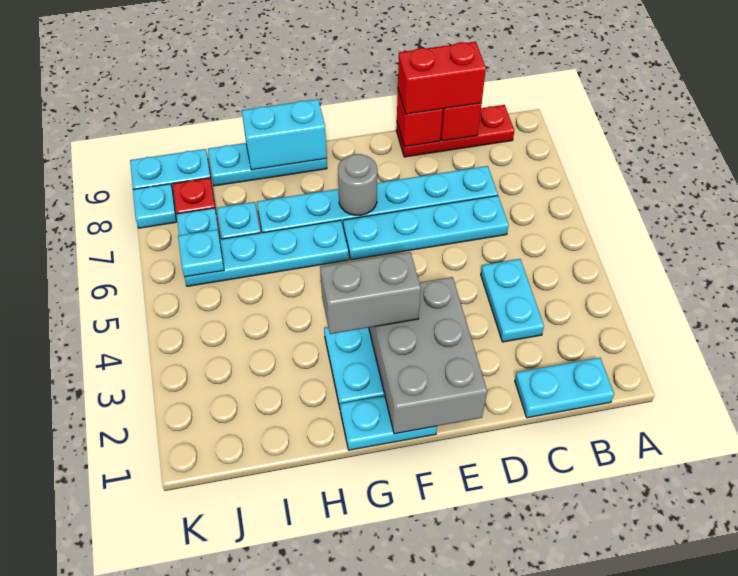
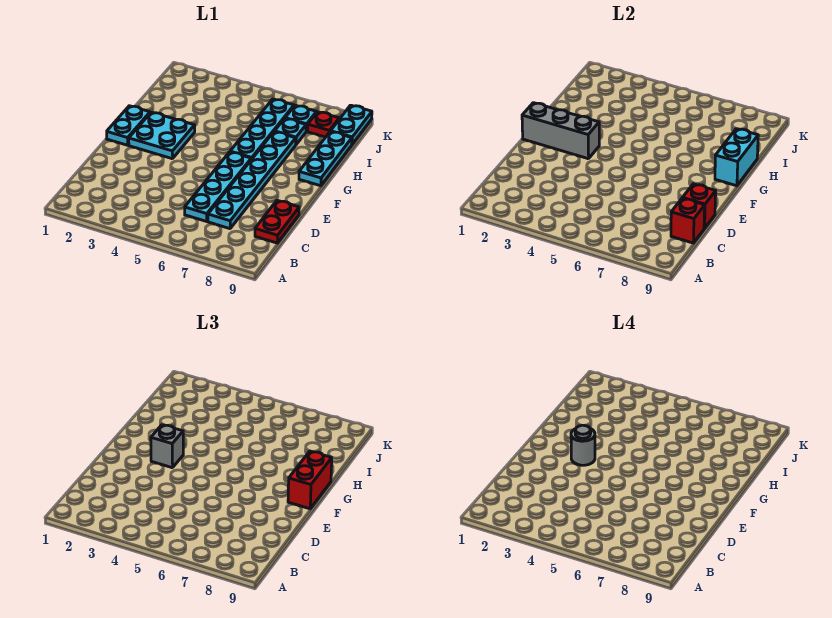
cyan 1x2 plate [515,358,614,418] -> none
red 1x3 plate [396,105,514,157] -> red 1x2 plate [255,200,299,243]
cyan 1x2 plate [481,259,544,342] -> none
red 1x2 brick [398,41,486,114] -> red 1x2 brick moved to [288,451,332,509]
grey 2x3 brick [369,277,487,434] -> grey 1x3 brick [522,103,599,159]
grey 1x2 brick [320,252,421,334] -> grey 1x1 brick [151,425,183,468]
grey 1x1 round brick [338,154,377,215] -> grey 1x1 round brick moved to [571,425,595,465]
cyan 1x1 plate [178,230,224,277] -> none
cyan 1x1 plate [133,184,177,228] -> none

